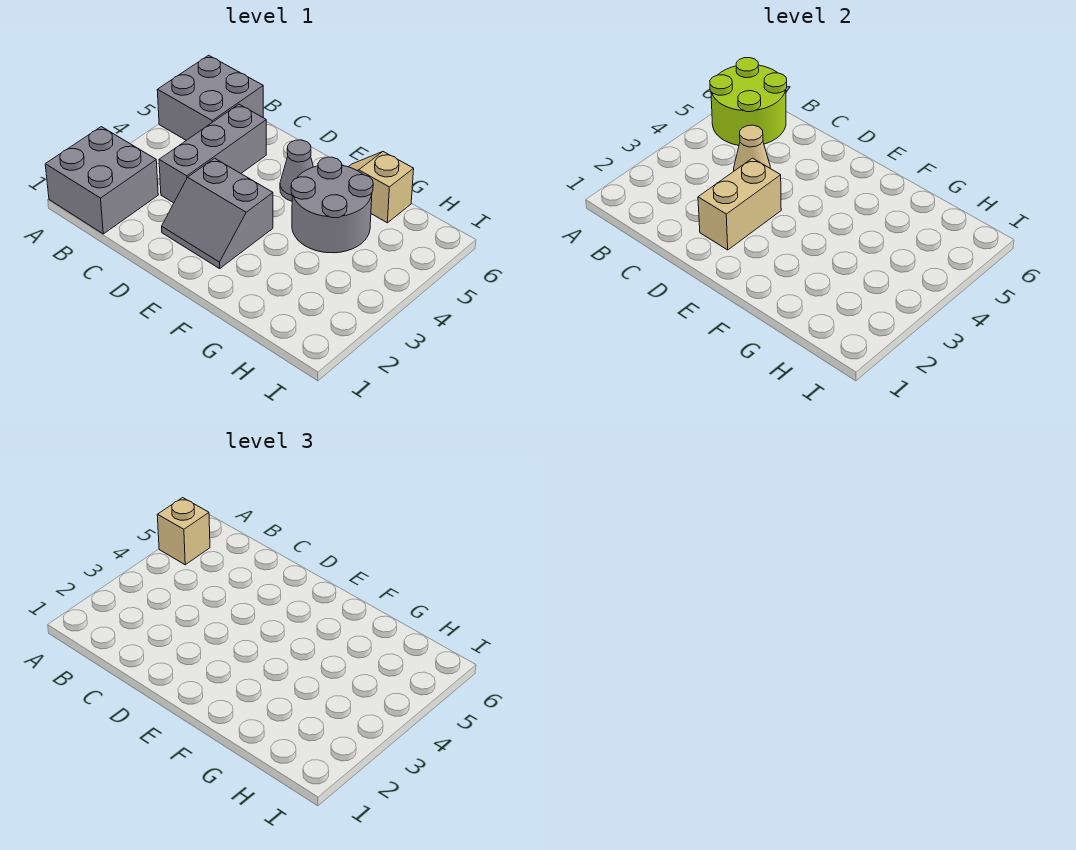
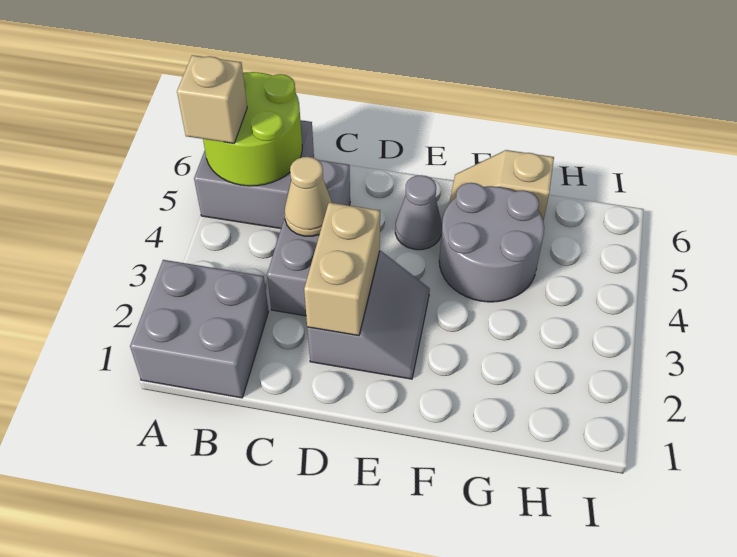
grey 2x2 slope [162,158,273,269] -> grey 2x2 slope turned to [307,251,430,379]

